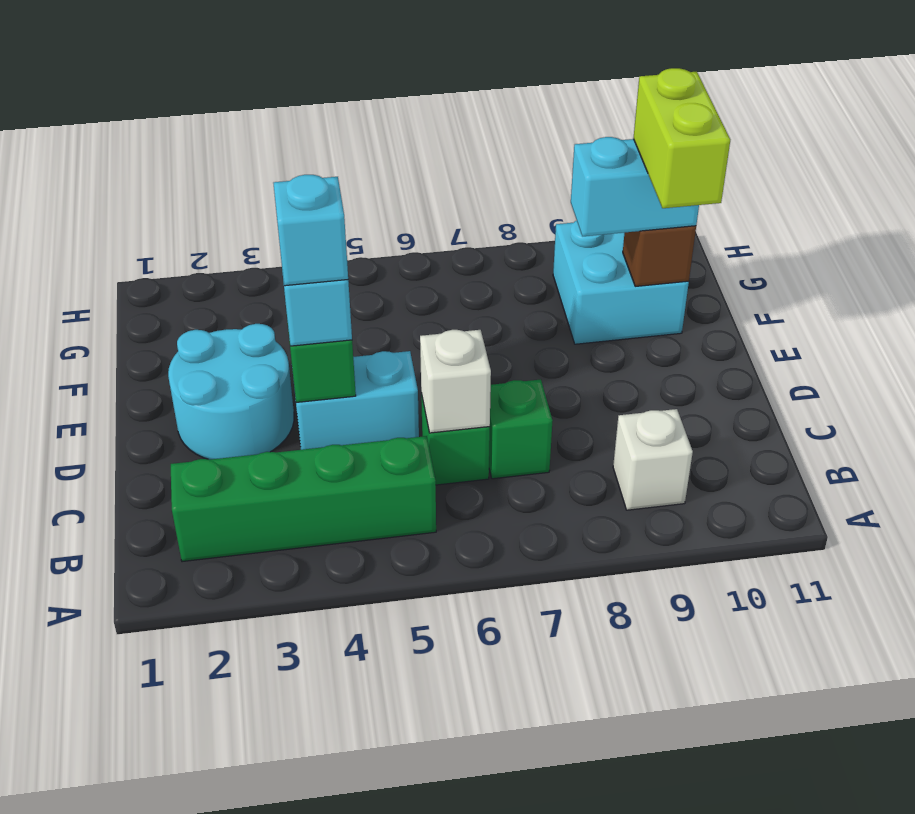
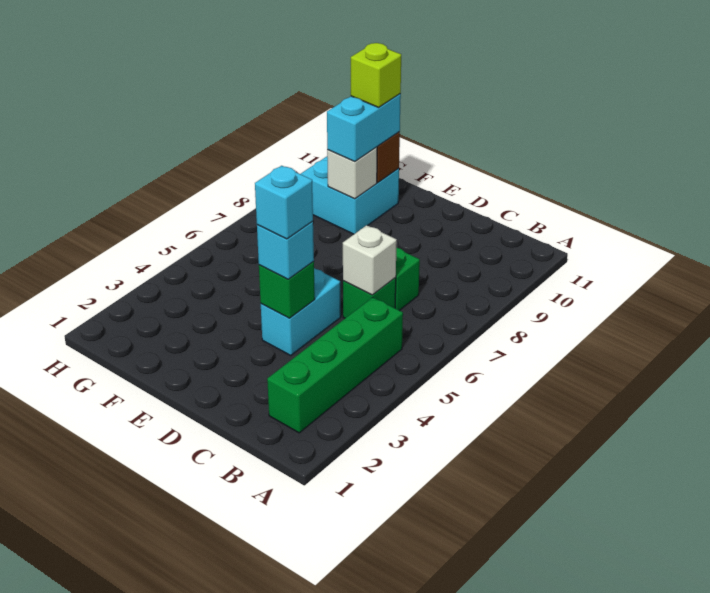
white 1x1 brick [613,409,693,510] -> white 1x1 brick moved to [327,147,377,199]
cyan 2x2 round brick [168,324,294,460] -> none
lime 1x2 brick [633,68,730,208] -> lime 1x1 brick [351,43,401,107]

